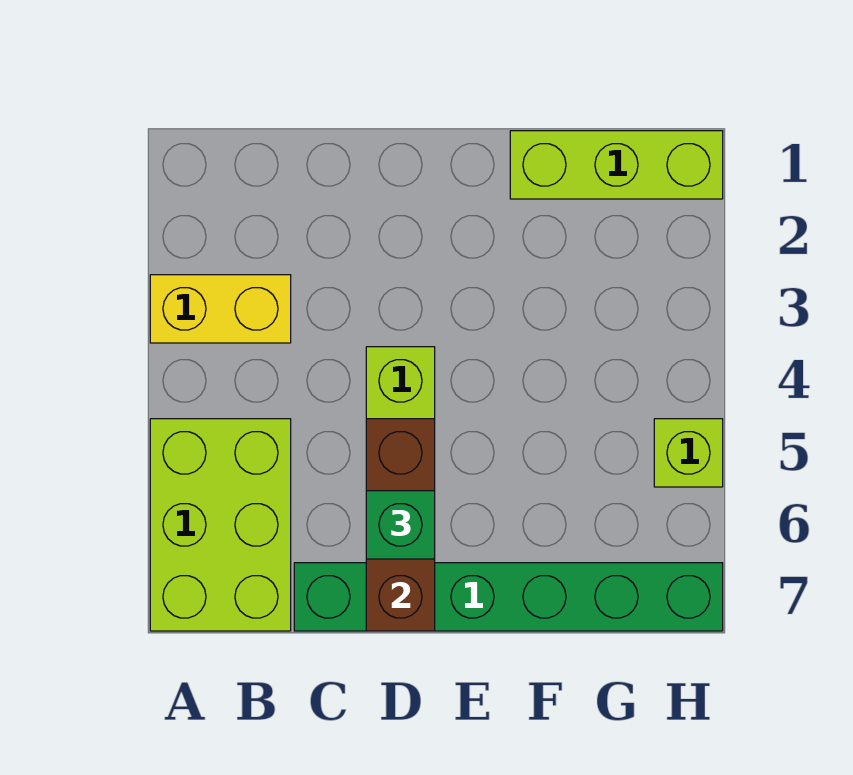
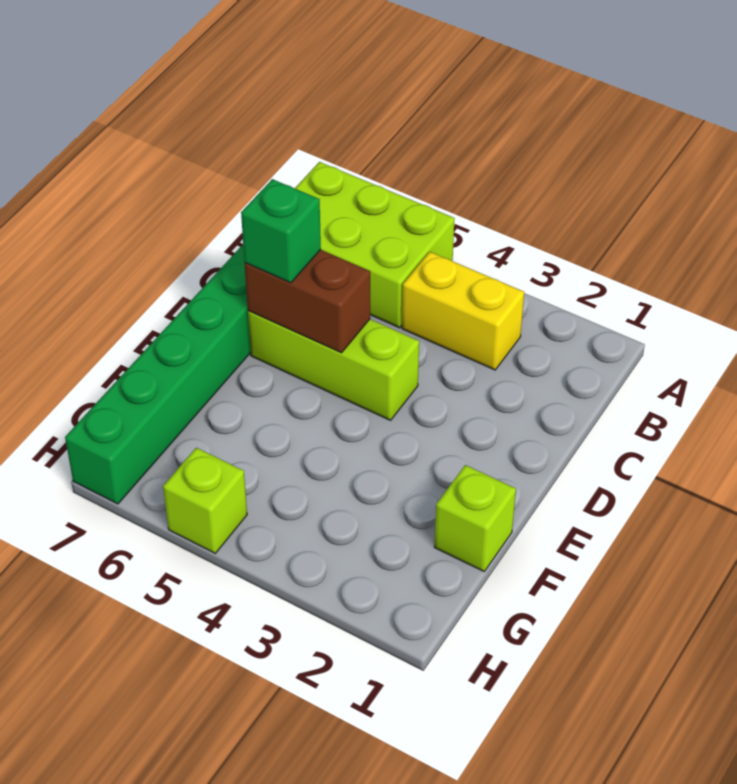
yellow 1x2 brick [150,275,291,343] -> yellow 1x2 brick turned to [402,252,524,370]
brown 1x3 brick [366,419,435,631] -> brown 1x2 brick [245,250,370,353]
lime 1x3 brick [510,131,723,199] -> lime 1x1 brick [434,465,516,571]

